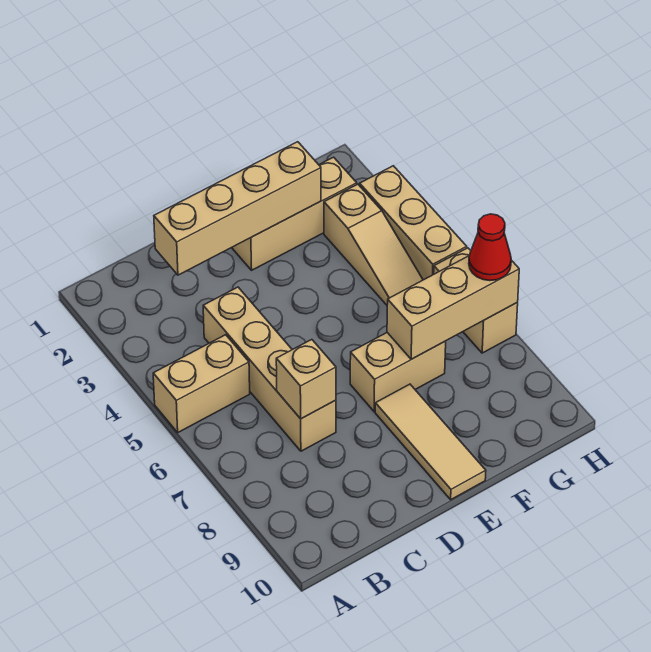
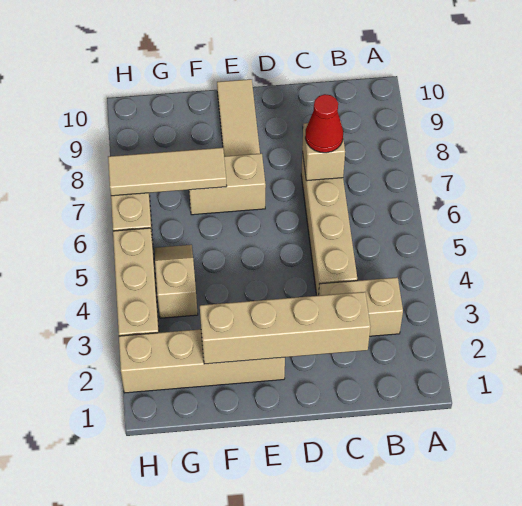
tan 1x2 brick [153,335,250,432] -> tan 1x2 brick moved to [319,277,403,336]
tan 1x3 brick [232,157,357,270] -> tan 1x4 brick [119,329,285,393]
tan 1x3 brick [387,255,519,359] -> tan 1x3 tile [108,148,227,196]
tan 1x3 slope [324,184,423,305] -> tan 1x2 slope [155,245,198,318]
red 1x1 cone [469,214,511,281] -> red 1x1 cone moved to [305,94,343,153]

